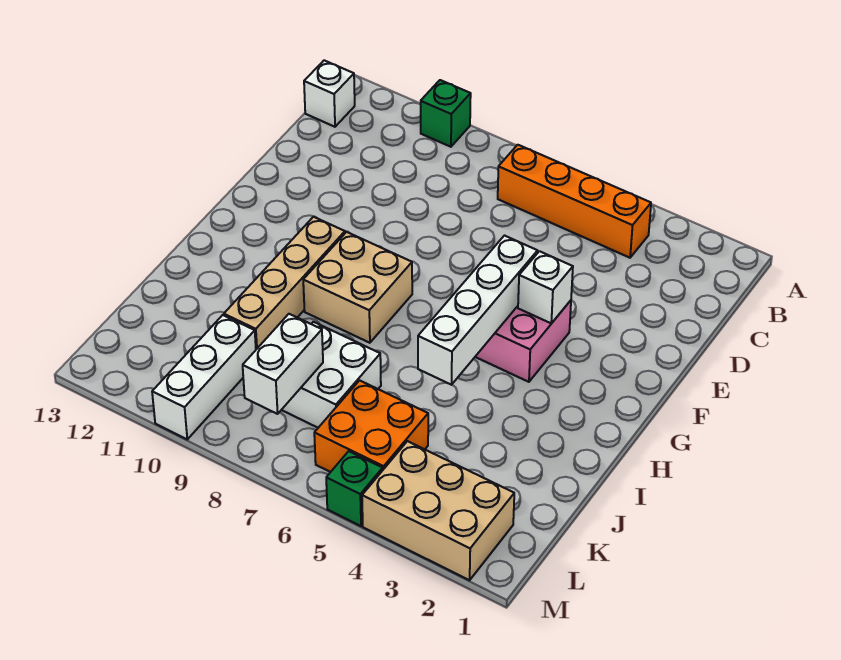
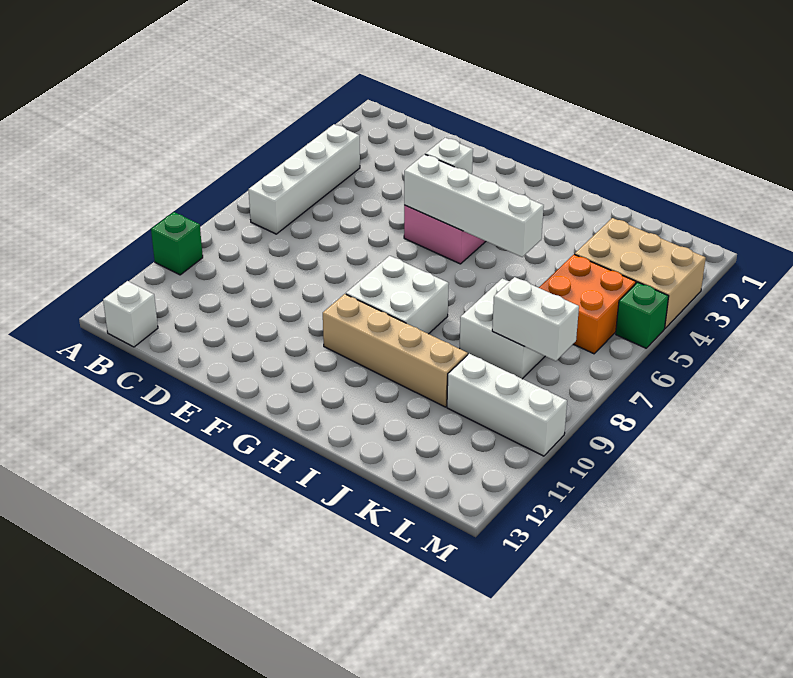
orange 1x4 brick [498,145,651,258] -> white 1x4 brick [249,124,360,234]
tan 2x2 brick [303,232,412,343] -> white 2x2 brick [346,256,449,334]
tan 2x3 brick [362,441,514,580] -> tan 2x3 brick turned to [575,218,706,328]

